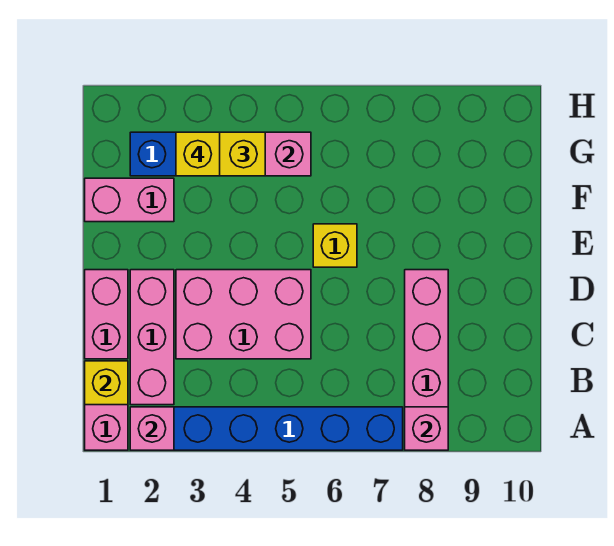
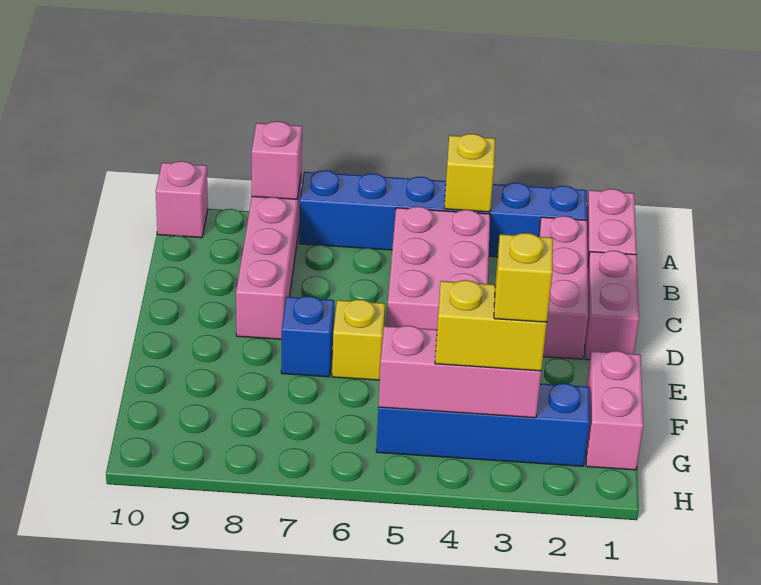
pink 1x1 brick [130,407,174,450] -> pink 1x1 brick moved to [156,161,208,238]
yellow 1x1 brick [85,361,128,405] -> yellow 1x1 brick moved to [444,134,495,212]
pink 2x3 brick [176,270,311,359] -> pink 2x3 brick turned to [387,207,490,330]
none -> blue 1x1 brick [281,296,334,377]
pink 1x2 brick [85,178,174,222] -> pink 1x2 brick turned to [586,351,643,470]

